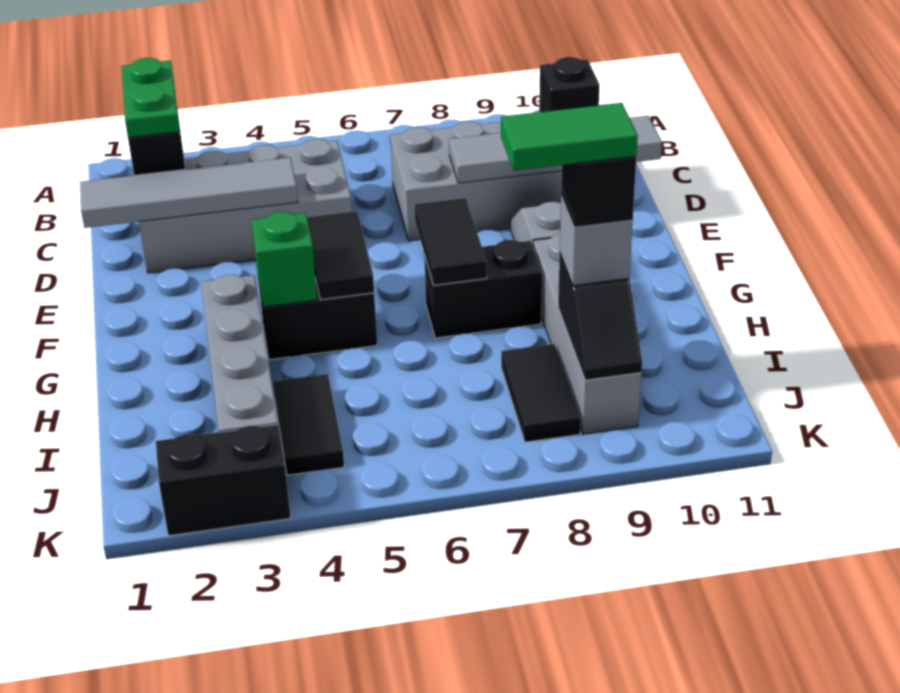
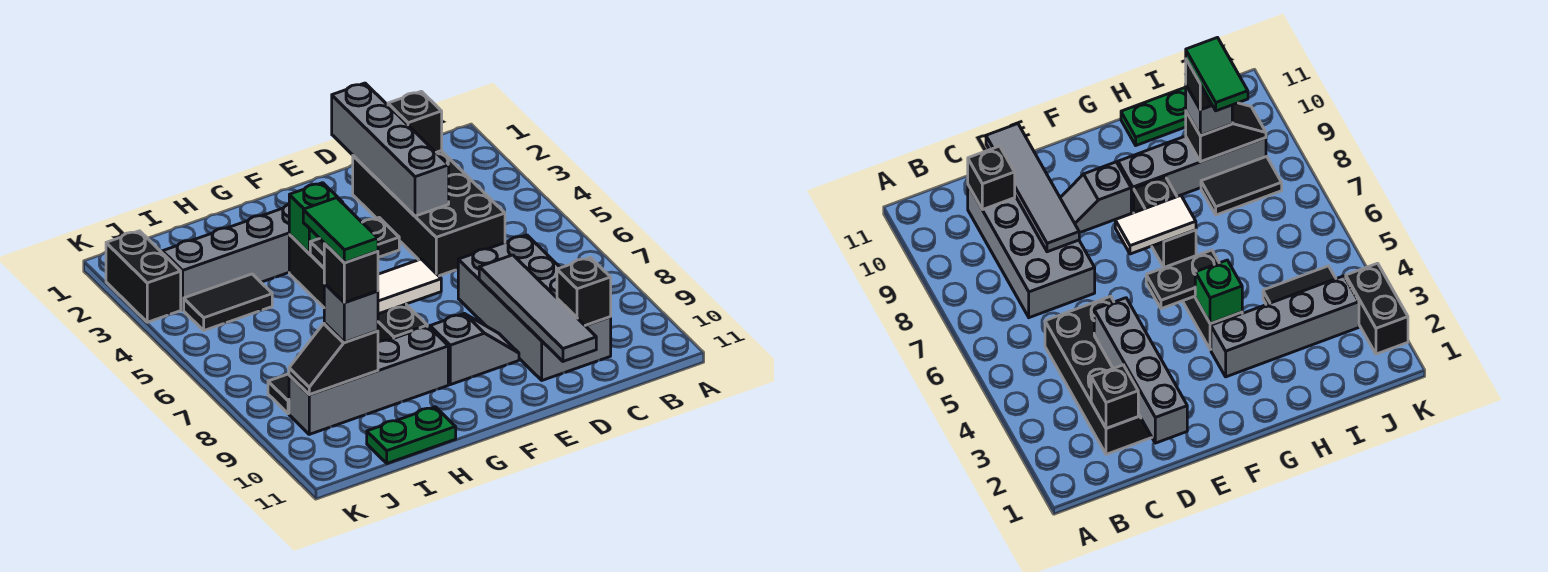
green 1x2 plate [121,58,180,138] -> green 1x2 plate moved to [367,407,456,463]
grey 2x4 brick [139,139,352,273] -> black 2x4 brick [353,151,505,276]
grey 1x4 tile [80,157,298,228] -> grey 1x4 brick [332,83,449,216]
black 1x2 tile [307,211,374,300] -> black 1x2 plate [310,218,399,268]
black 1x2 tile [414,198,487,285] -> white 1x2 tile [378,259,441,314]

